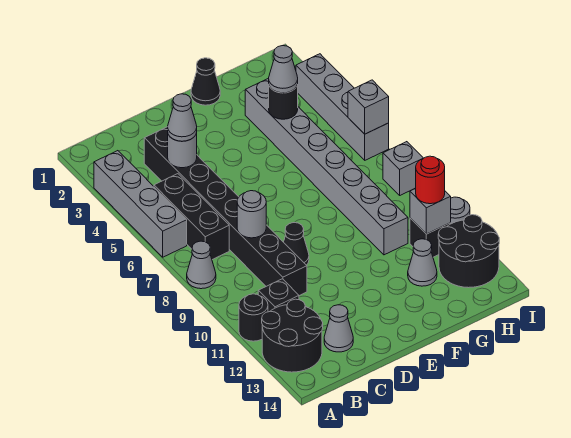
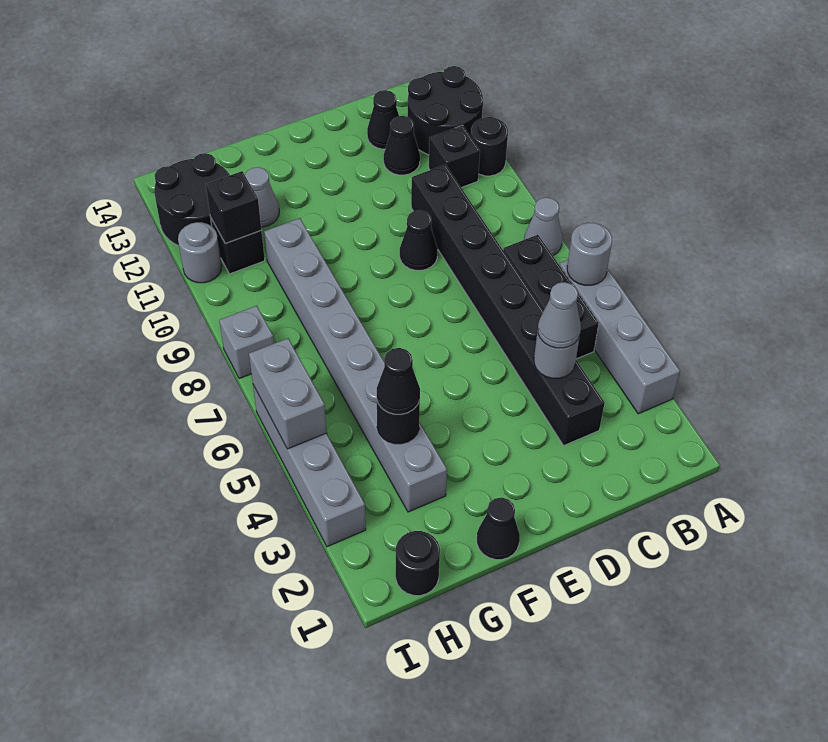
grey 1x1 round brick [237,191,266,238] -> grey 1x1 round brick moved to [567,223,612,285]
none -> black 1x1 cone [384,116,420,175]
grey 1x1 cone [324,305,353,352] -> black 1x1 cone [367,90,399,149]
grey 1x1 cone [269,46,298,93] -> black 1x1 cone [377,348,420,414]
none -> black 1x1 round brick [396,531,440,596]
grey 1x1 brick [410,189,451,234] -> black 1x1 brick [206,171,261,243]
red 1x1 round brick [416,156,445,204] -> none
grey 1x1 brick [348,80,389,134] -> grey 1x2 brick [249,338,326,449]

